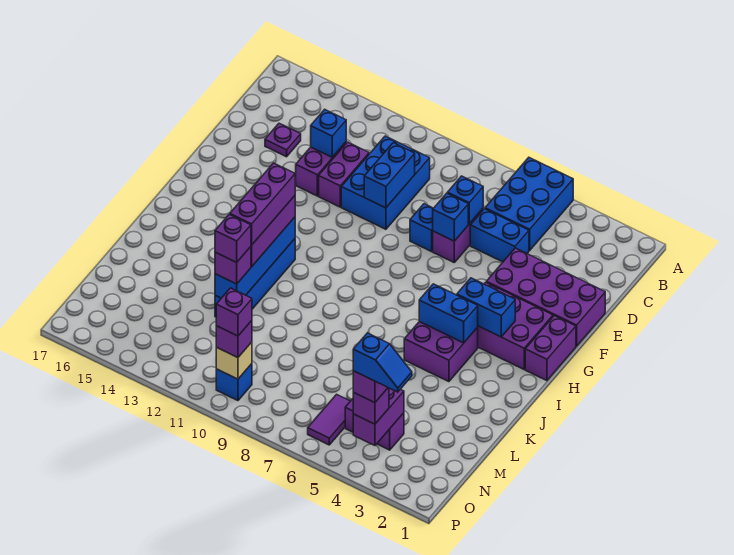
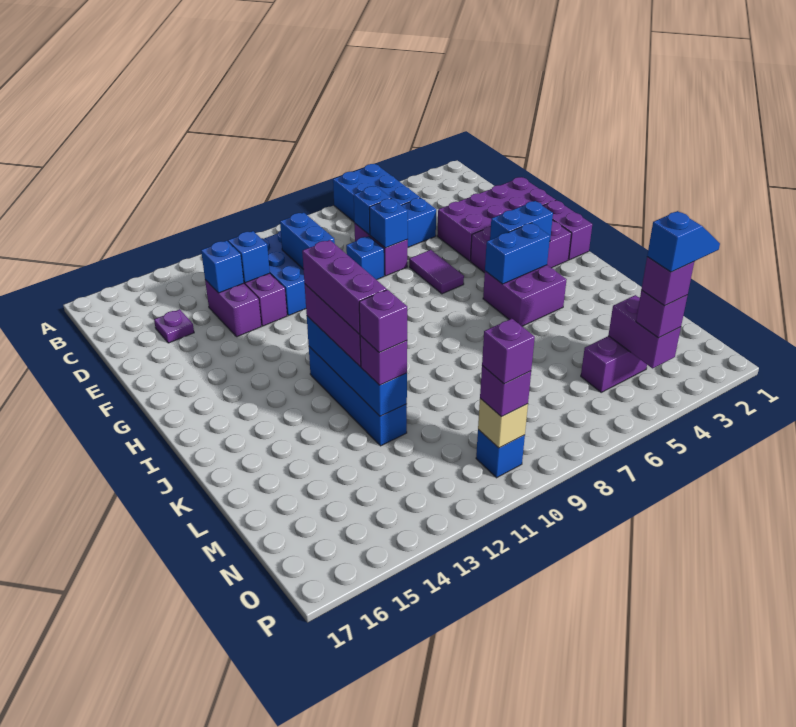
none -> blue 1x1 brick [228,231,270,283]
purple 1x2 tile [308,394,350,445] -> purple 1x2 tile moved to [409,250,464,294]

